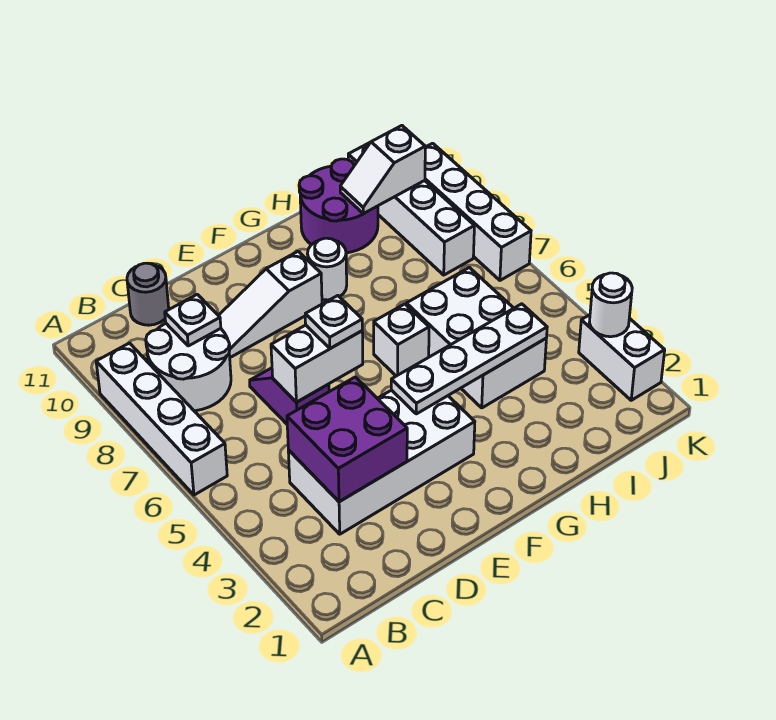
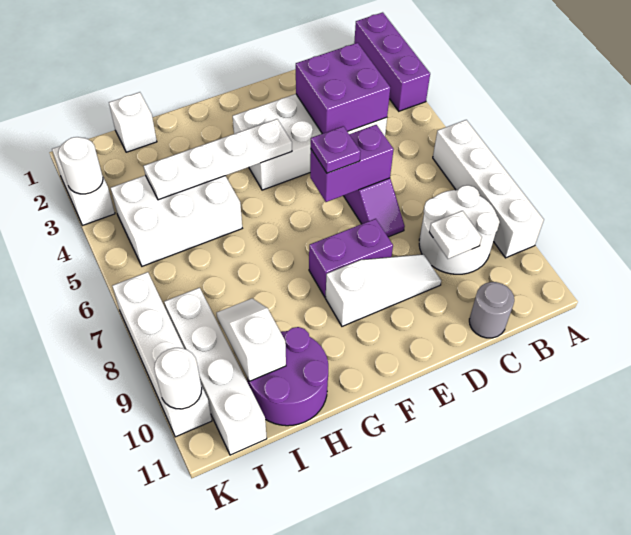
none -> purple 1x3 brick [354,12,430,111]
white 1x2 brick [271,325,363,402] -> purple 1x2 brick [310,125,394,202]
white 1x1 plate [305,296,362,348] -> purple 1x1 plate [311,126,360,173]
none -> purple 1x2 brick [309,219,393,297]
white 1x1 brick [374,304,429,376] -> white 1x1 brick moved to [109,92,157,152]
white 1x1 round brick [308,238,347,300] -> white 1x1 round brick moved to [154,348,202,409]
white 2x3 brick [406,268,546,408] -> white 2x3 brick turned to [111,175,242,266]
white 1x2 slope [340,126,425,214] -> white 1x2 slope turned to [217,298,286,381]

